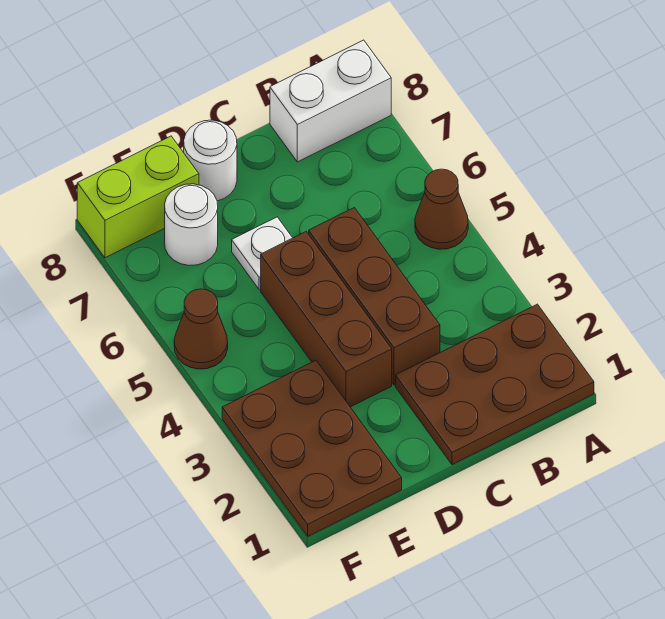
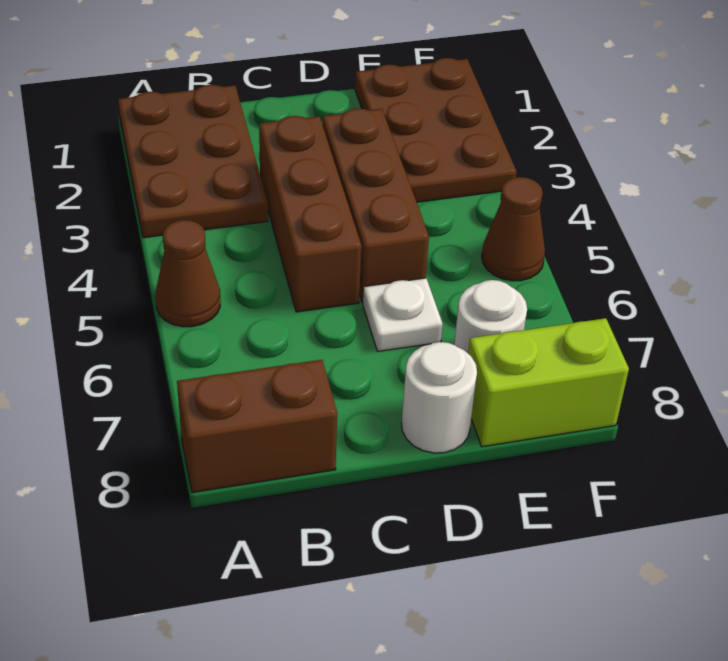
brown 2x3 plate [396,304,594,465] -> brown 2x3 plate turned to [118,85,268,238]
white 1x2 brick [270,40,391,162] -> brown 1x2 brick [177,360,337,493]

